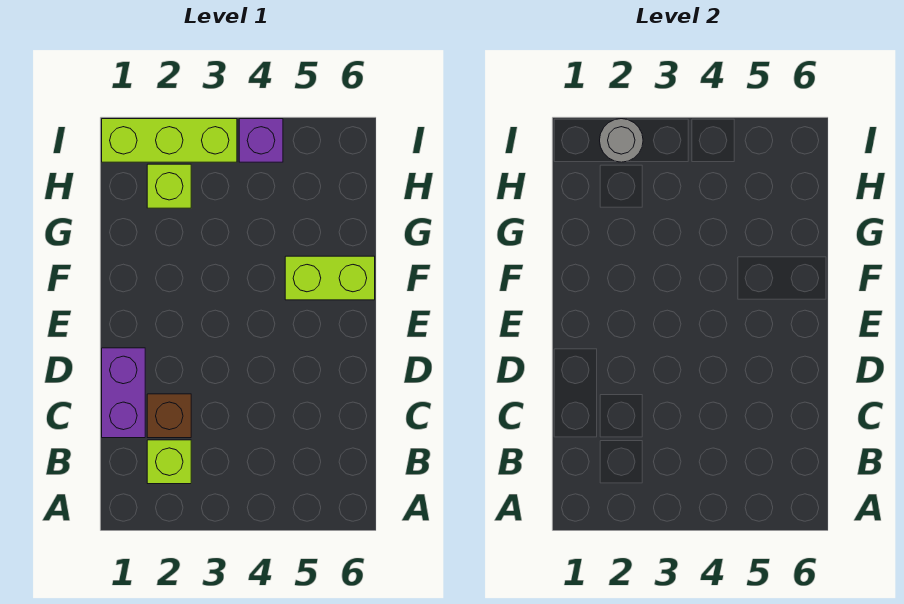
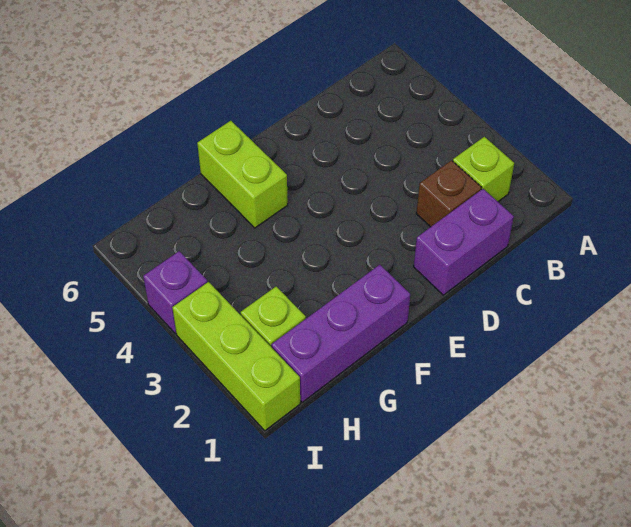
none -> purple 1x3 brick [271,265,410,402]
grey 1x1 round brick [600,119,643,162] -> none

